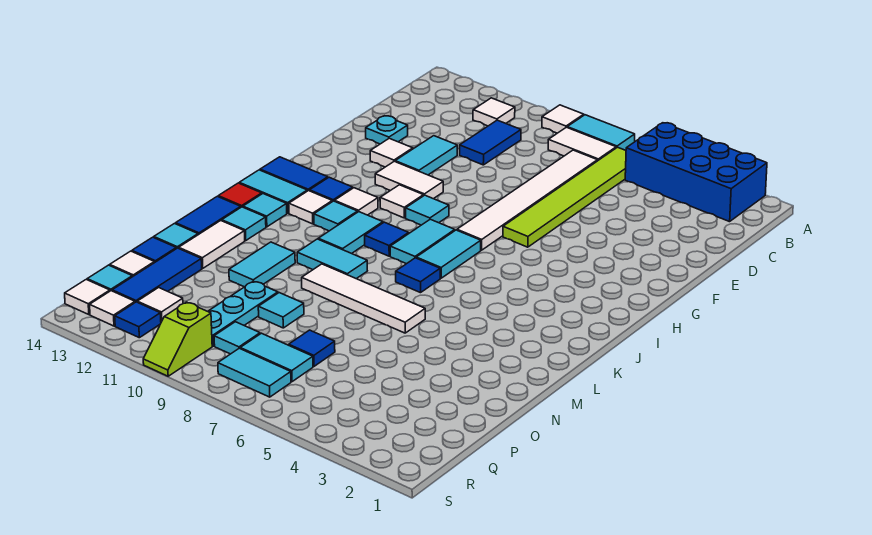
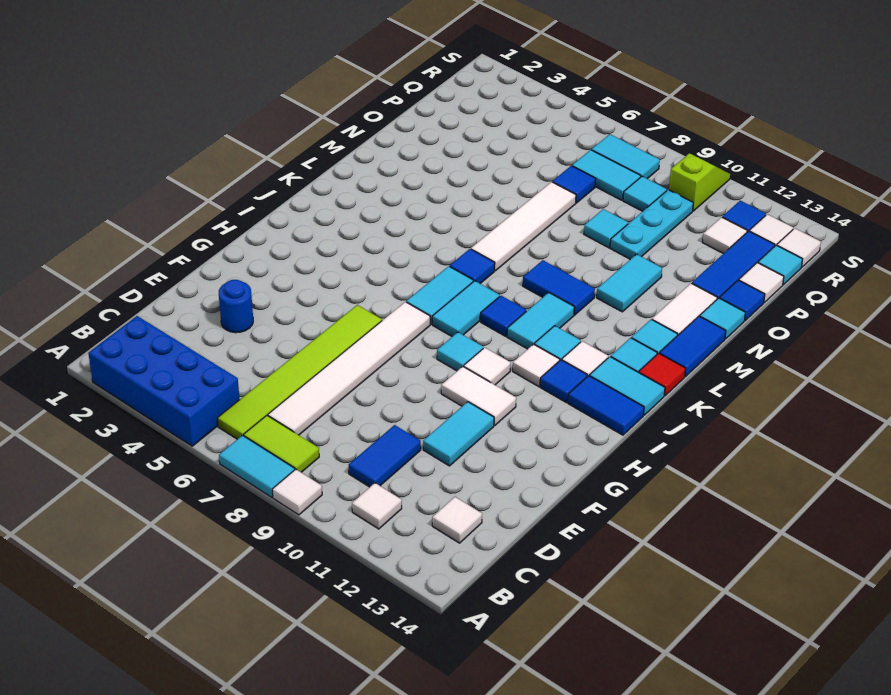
white 1x2 tile [548,127,616,161] -> lime 1x2 tile [244,415,319,472]
none -> blue 1x1 round brick [219,280,253,333]
cyan 1x1 plate [366,116,408,144] -> none
white 1x1 tile [370,138,413,167] -> white 1x1 tile moved to [432,497,482,543]
cyan 1x2 tile [297,239,367,279] -> blue 1x2 tile [523,260,595,315]
white 1x4 tile [302,264,425,333] -> white 1x4 tile turned to [471,182,576,271]

